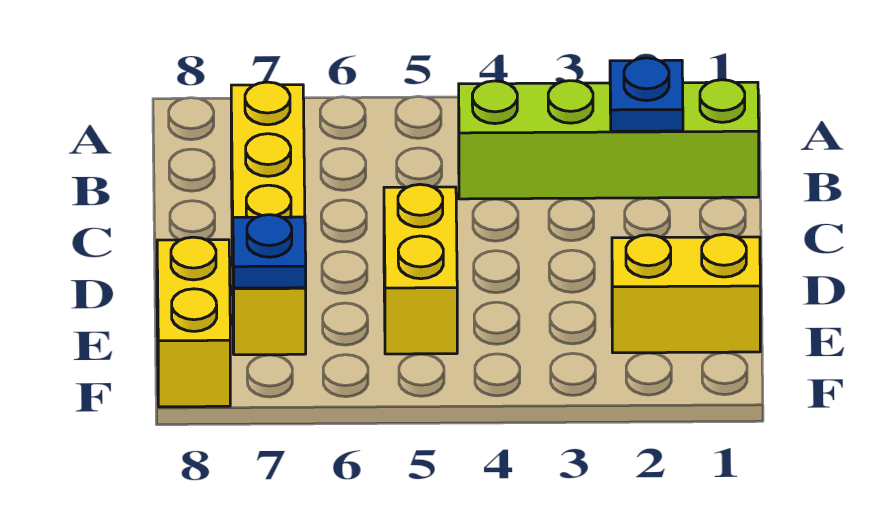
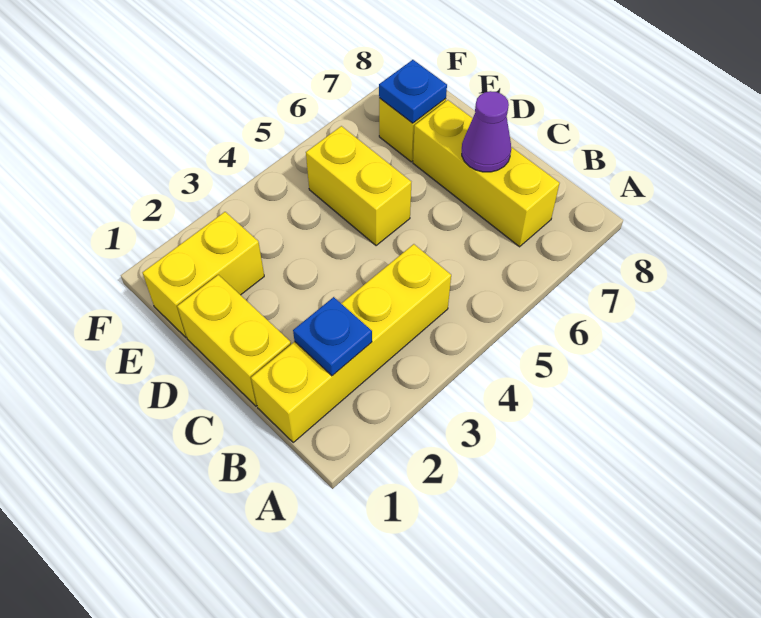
lime 1x4 brick [459,80,759,199] -> yellow 1x4 brick [251,244,451,443]
none -> purple 1x1 cone [462,91,511,172]
yellow 1x2 brick [157,237,230,407] -> yellow 1x2 brick moved to [177,275,291,406]

